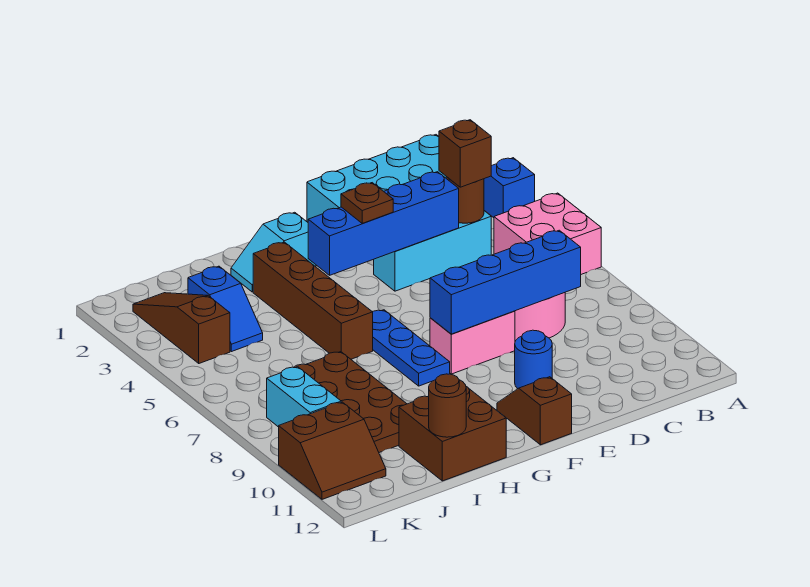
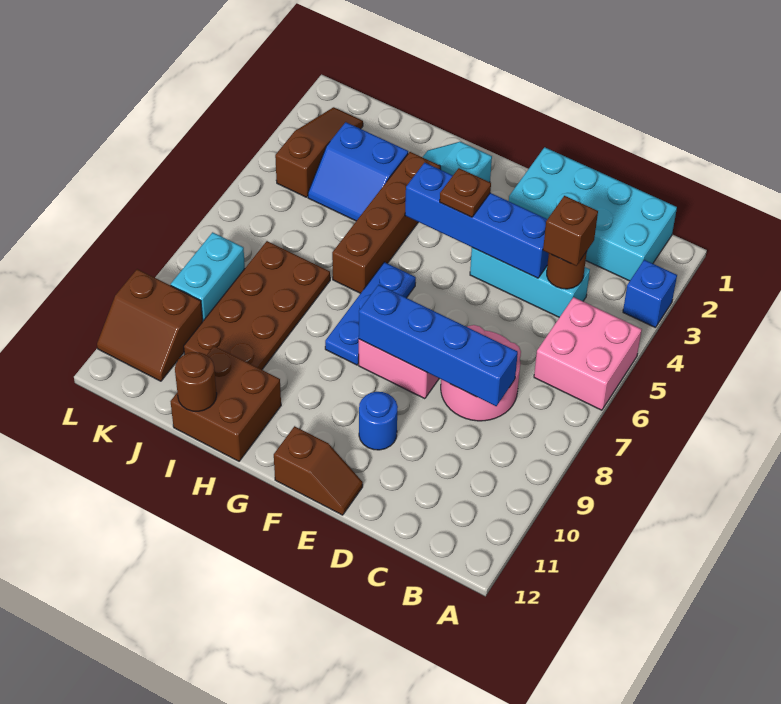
brown 1x2 slope [497,377,572,445] -> brown 1x2 slope turned to [274,426,363,515]
blue 1x2 slope [188,266,263,352] -> blue 2x2 slope [308,122,408,221]

